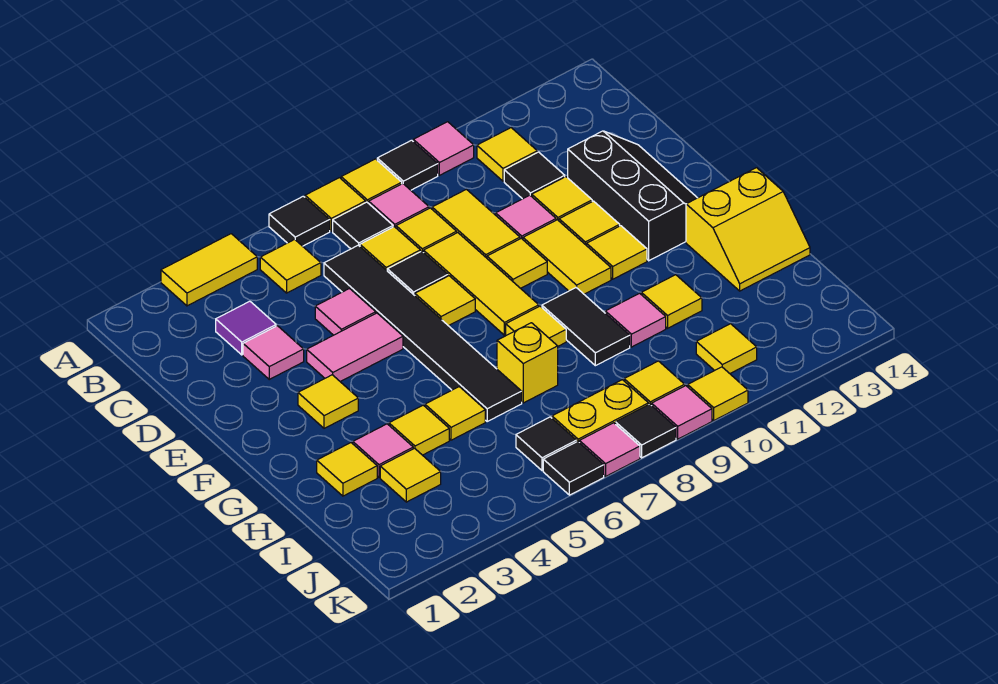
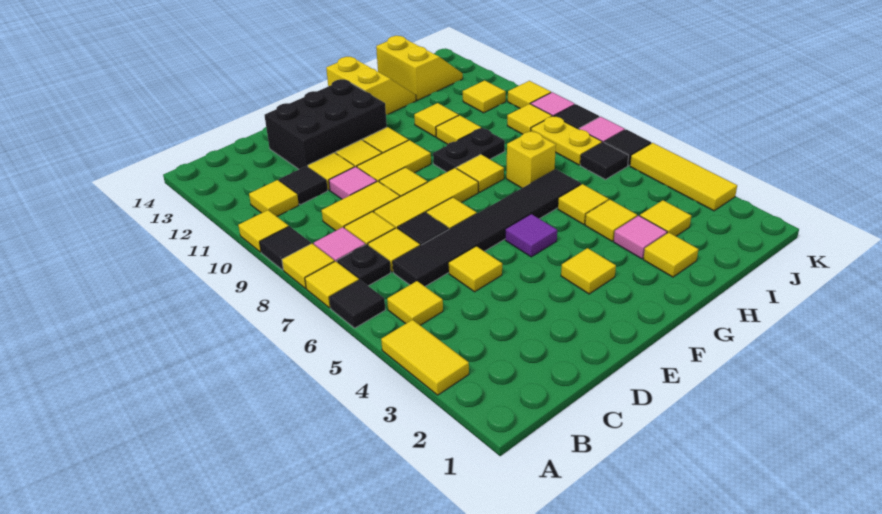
pink 1x1 tile [413,122,474,175] -> yellow 1x1 tile [238,210,289,252]
black 1x1 tile [333,202,393,249] -> black 1x1 plate [337,244,391,286]
purple 1x1 tile [216,301,276,355] -> purple 1x1 tile moved to [505,214,557,257]
pink 1x1 tile [243,326,304,379] -> none
pink 1x1 tile [315,289,376,335] -> yellow 1x1 tile [449,246,502,292]
black 2x3 slope [568,131,697,261] -> black 2x3 brick [265,79,387,169]
pink 1x2 tile [307,313,403,382] -> none
black 1x2 tile [542,288,630,366] -> black 1x2 plate [433,128,505,172]
pink 1x1 tile [605,293,666,347] -> yellow 1x1 tile [436,115,481,144]
none -> yellow 2x2 slope [376,36,463,100]
none -> yellow 1x3 tile [630,143,737,211]

